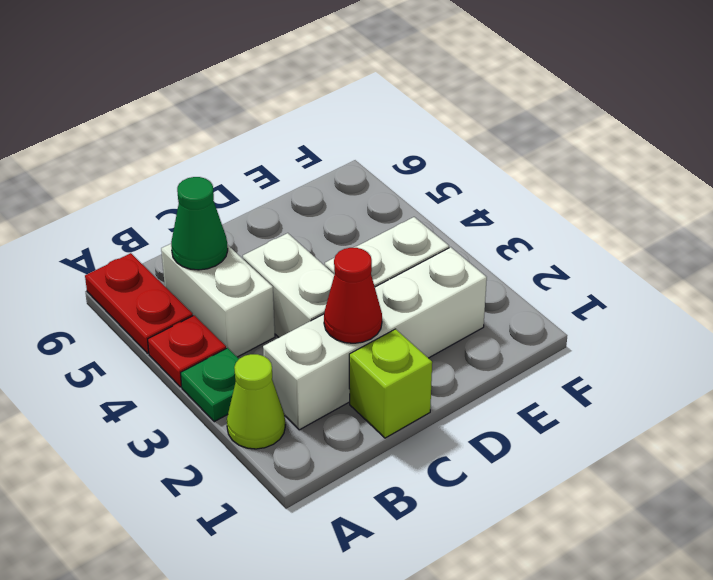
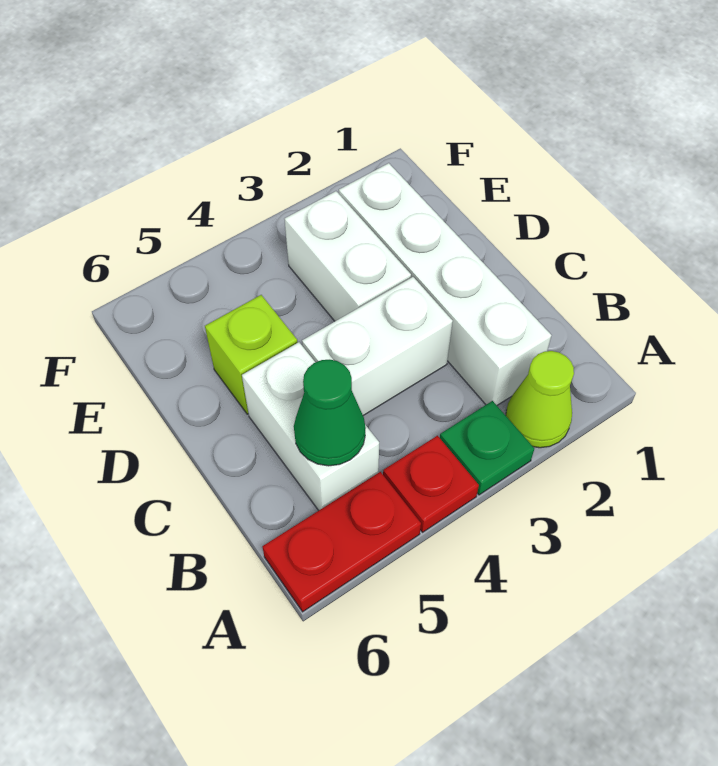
white 1x2 brick [161,244,275,357] -> white 1x2 brick turned to [242,342,379,510]
lime 1x1 brick [349,329,432,438] -> lime 1x1 brick moved to [205,295,298,414]
red 1x1 cone [324,248,382,343] -> none

